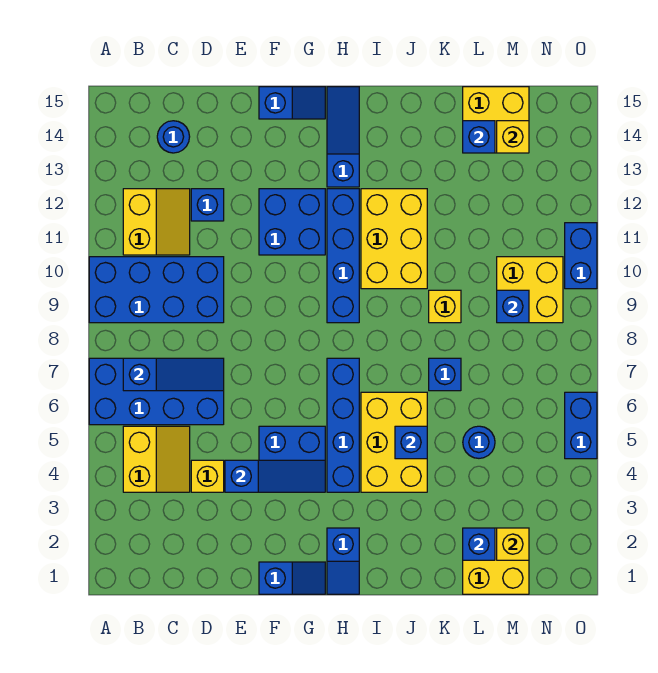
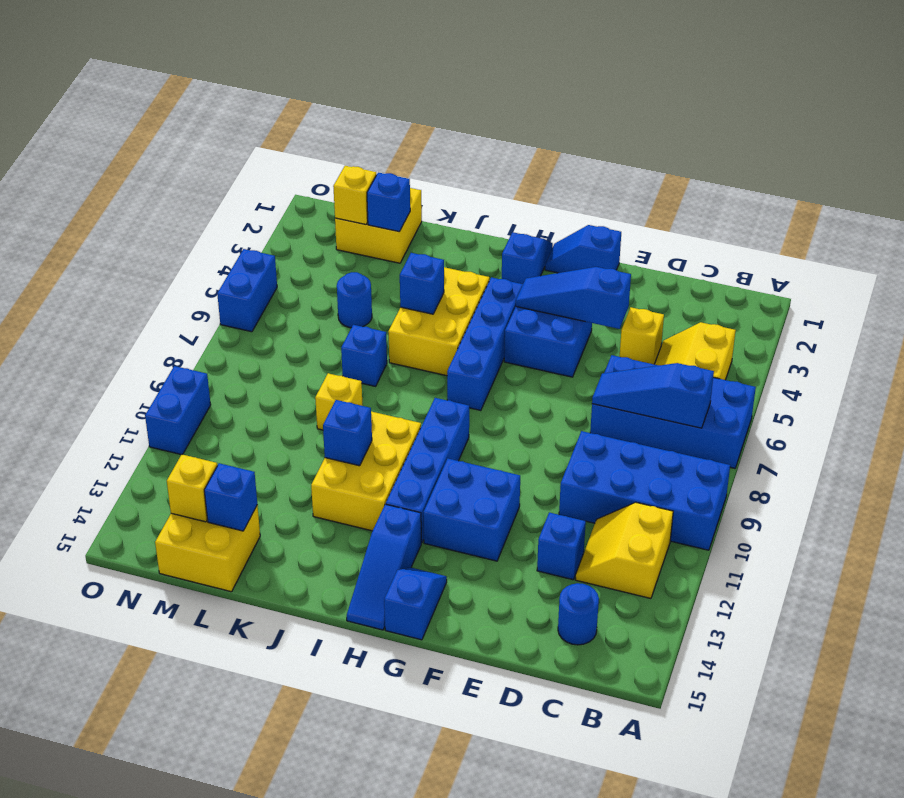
blue 1x2 slope [259,87,325,119] -> blue 1x2 slope turned to [384,567,447,640]
yellow 2x2 brick [497,257,563,323] -> none
blue 1x1 brick [497,290,529,323] -> blue 1x1 brick moved to [323,400,372,466]

